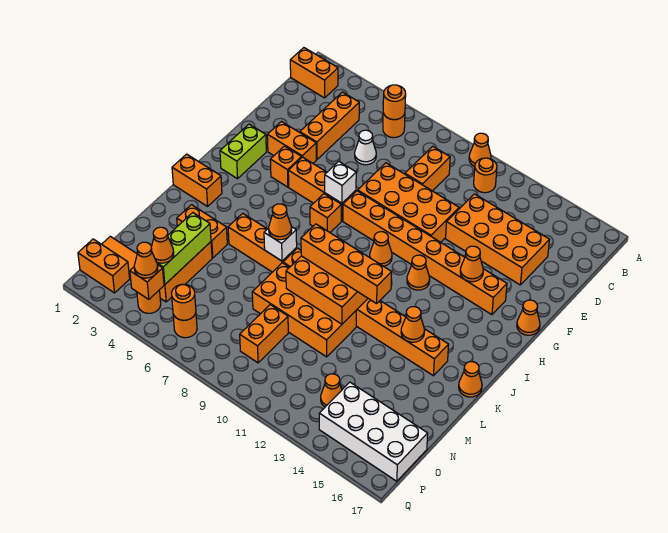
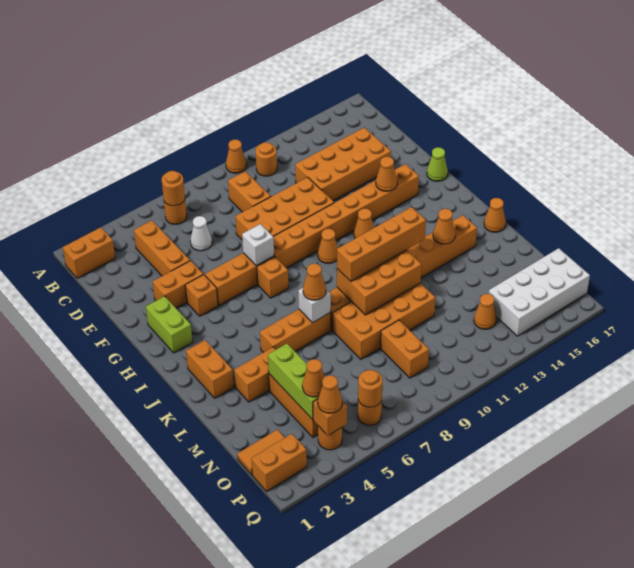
orange 1x1 cone [517,300,540,335] -> lime 1x1 cone [427,147,448,181]
orange 1x2 brick [172,154,222,206] -> orange 1x2 brick turned to [186,340,234,398]

